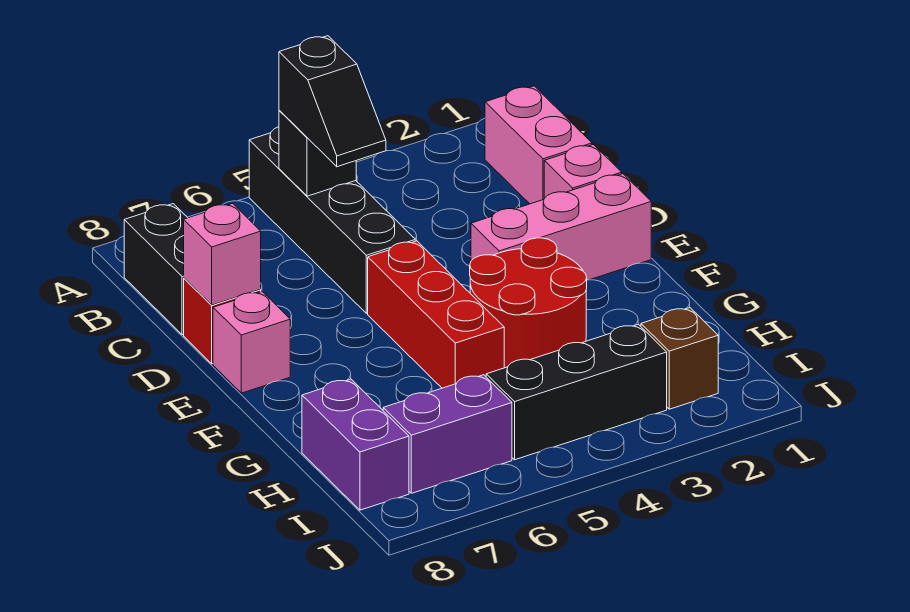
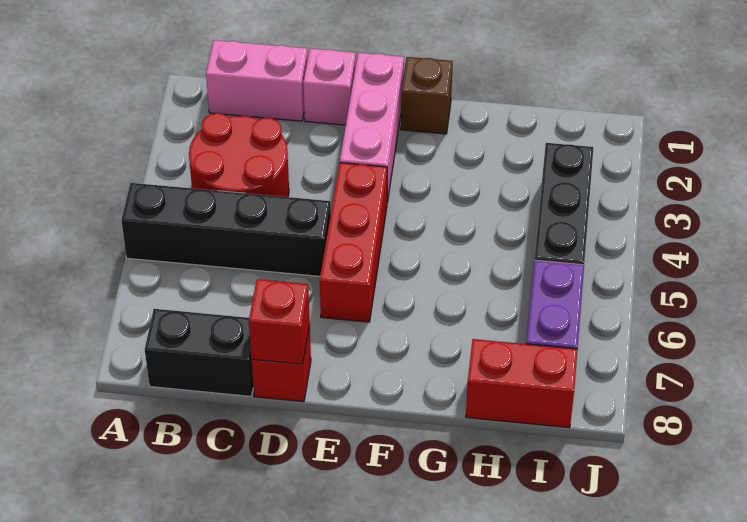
black 1x1 brick [279,110,356,196] -> none
black 1x2 slope [279,36,386,167] -> none
pink 1x1 brick [184,203,261,305] -> red 1x1 brick [249,279,310,364]
red 1x3 brick [368,241,504,388] -> red 1x3 brick turned to [320,163,387,322]
pink 1x1 brick [213,292,290,393] -> none
red 2x2 round brick [470,238,587,368] -> red 2x2 round brick moved to [189,113,289,197]
purple 1x2 brick [302,379,409,510] -> red 1x2 brick [466,339,578,428]
brown 1x1 brick [641,308,718,409] -> brown 1x1 brick moved to [401,57,453,134]

